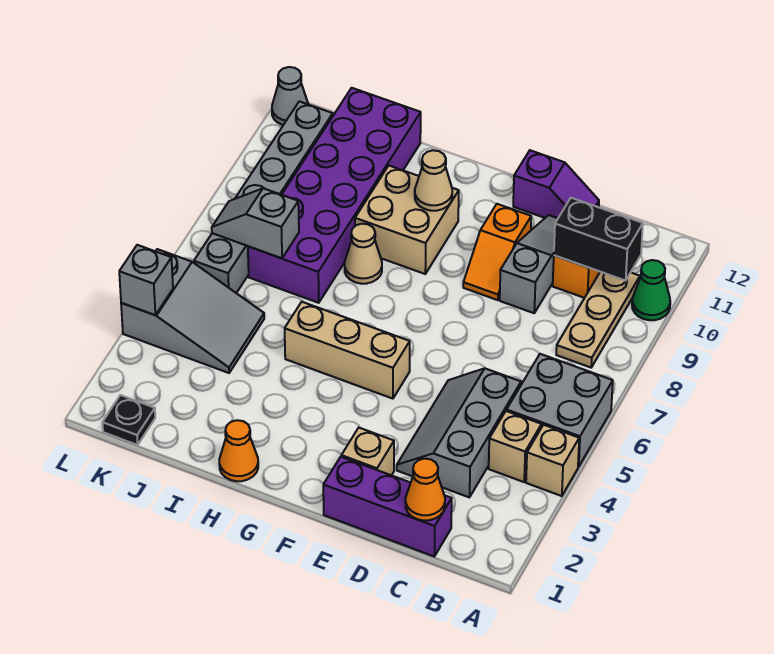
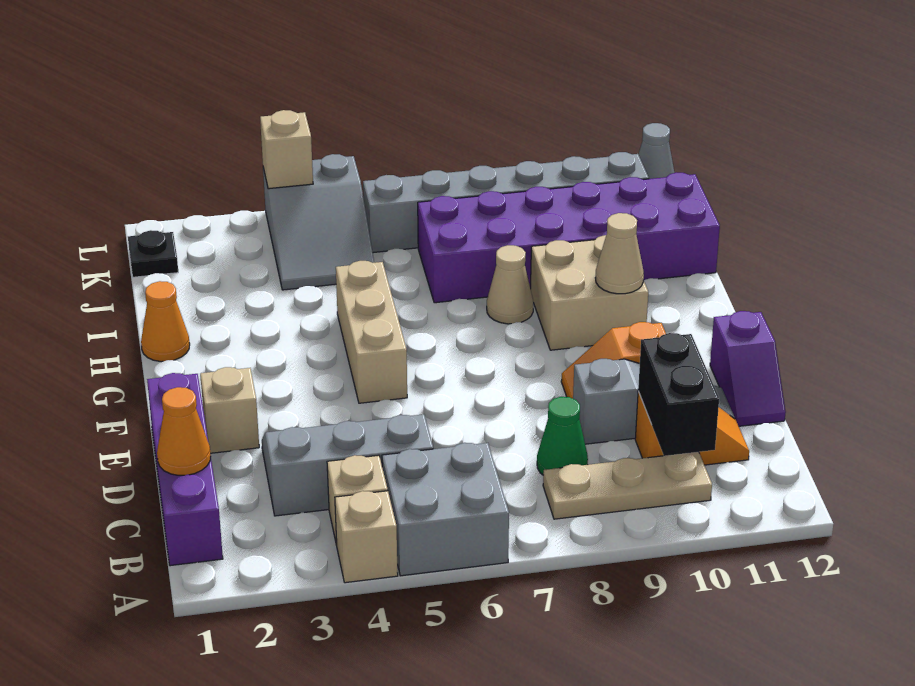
green 1x1 cone [632,260,670,320] -> green 1x1 cone moved to [537,397,588,475]
purple 1x3 brick [323,457,452,556] -> purple 1x4 brick [147,373,223,566]
grey 1x2 slope [212,188,299,258] -> none
grey 1x1 brick [119,245,173,315] -> tan 1x1 brick [260,110,313,189]

